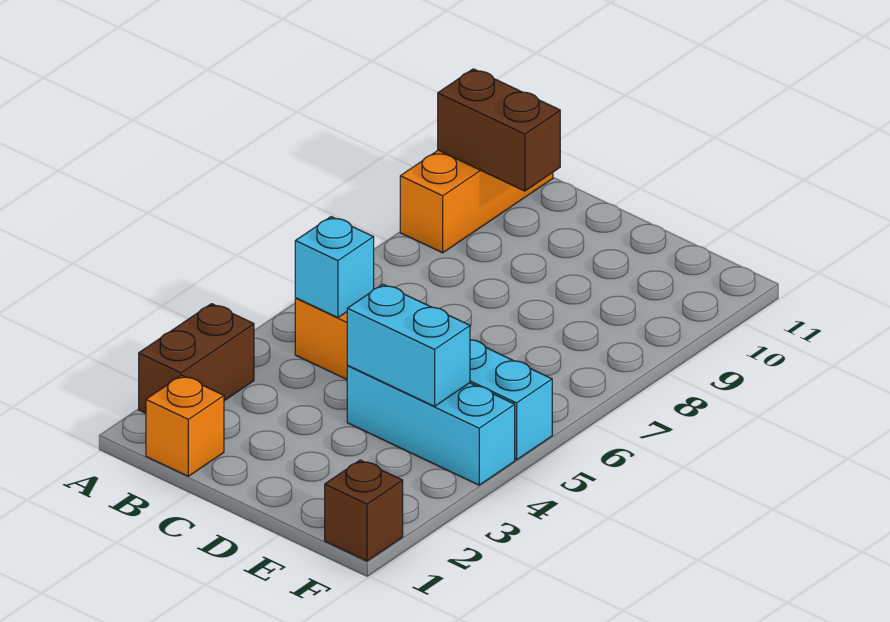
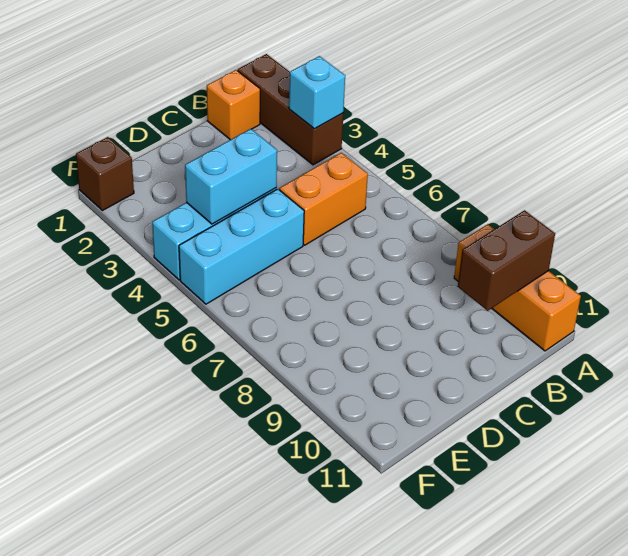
brown 1x2 brick [139,304,254,413] -> brown 1x3 brick [238,54,343,165]
cyan 1x1 brick [295,217,374,318] -> cyan 1x1 brick moved to [289,56,345,129]

